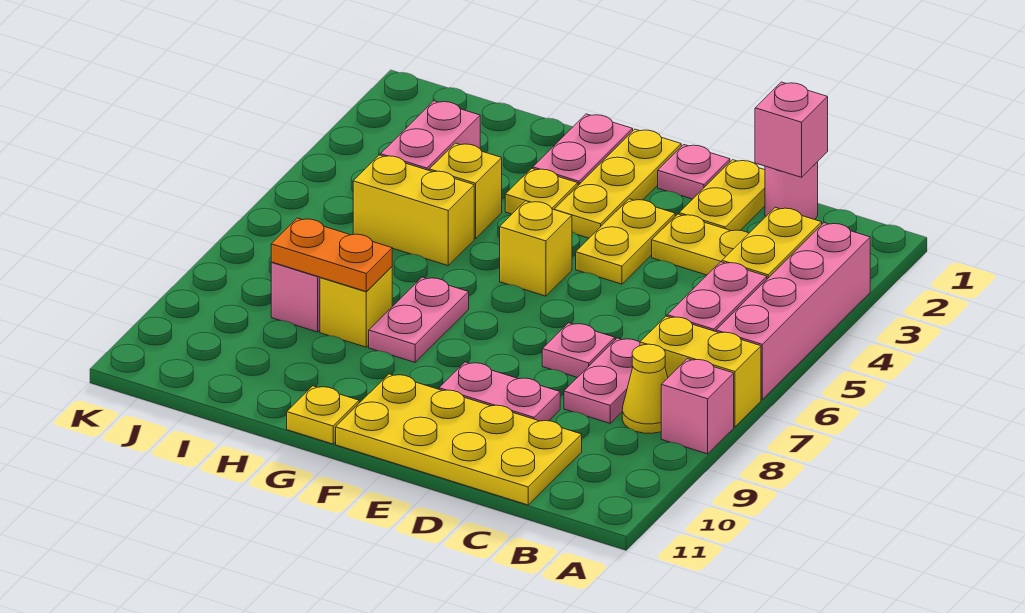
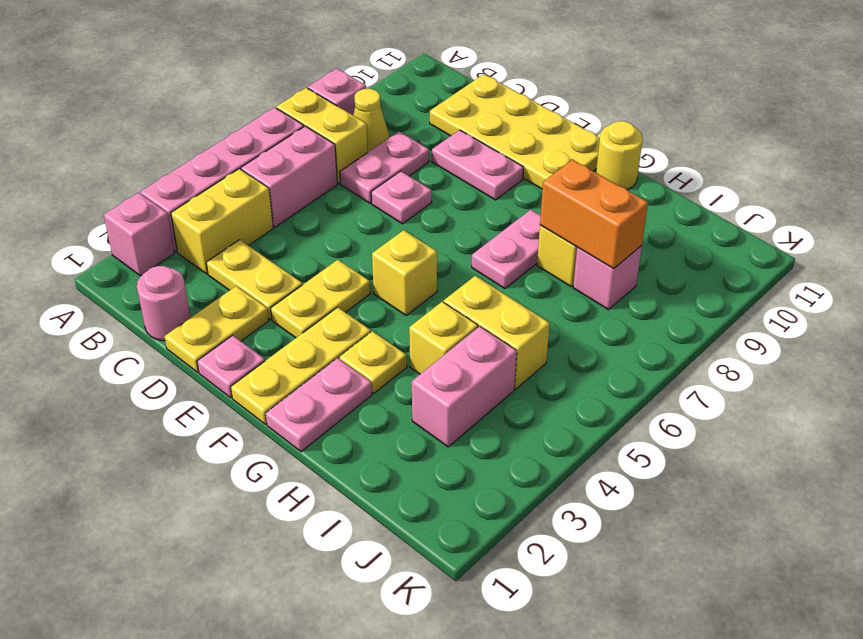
pink 1x1 brick [755,82,828,177] -> pink 1x1 brick moved to [104,193,174,276]
yellow 1x1 plate [287,386,359,444] -> yellow 1x1 round brick [596,121,643,189]
orange 1x2 plate [271,218,392,291] -> orange 1x2 brick [540,160,648,268]

